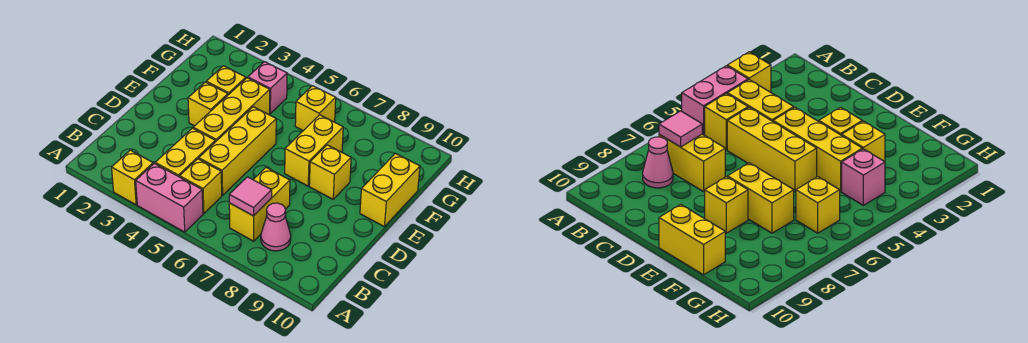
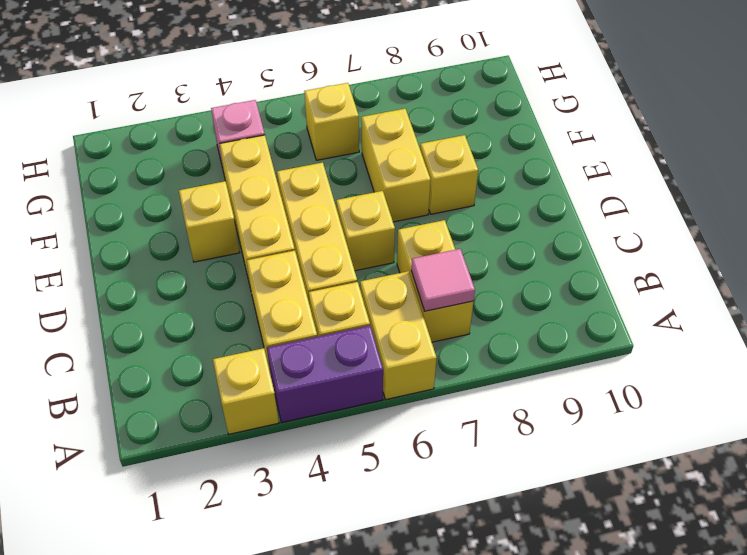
pink 1x2 brick [136,163,203,232] -> purple 1x2 brick [267,326,383,423]
pink 1x1 cone [261,203,291,251] -> none
yellow 1x2 brick [360,153,420,226] -> yellow 1x2 brick moved to [360,271,437,400]
yellow 1x1 brick [206,66,246,95] -> yellow 1x1 brick moved to [336,191,395,271]

